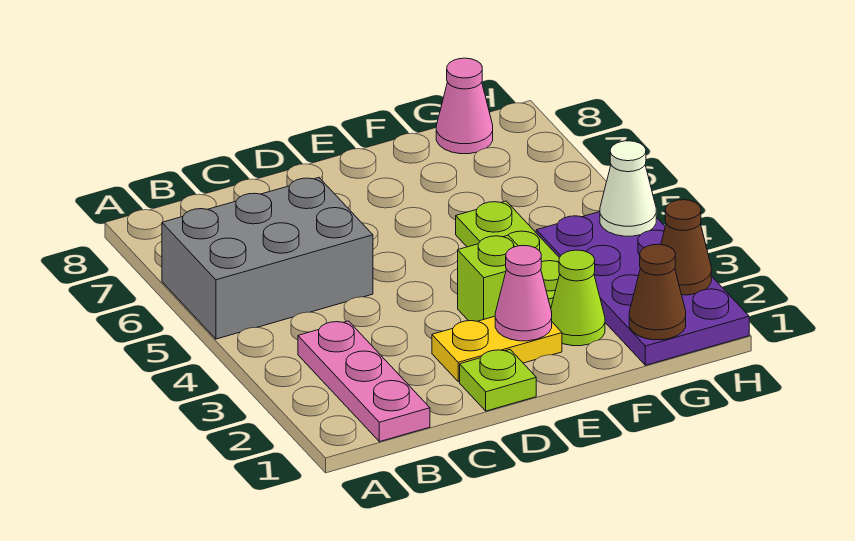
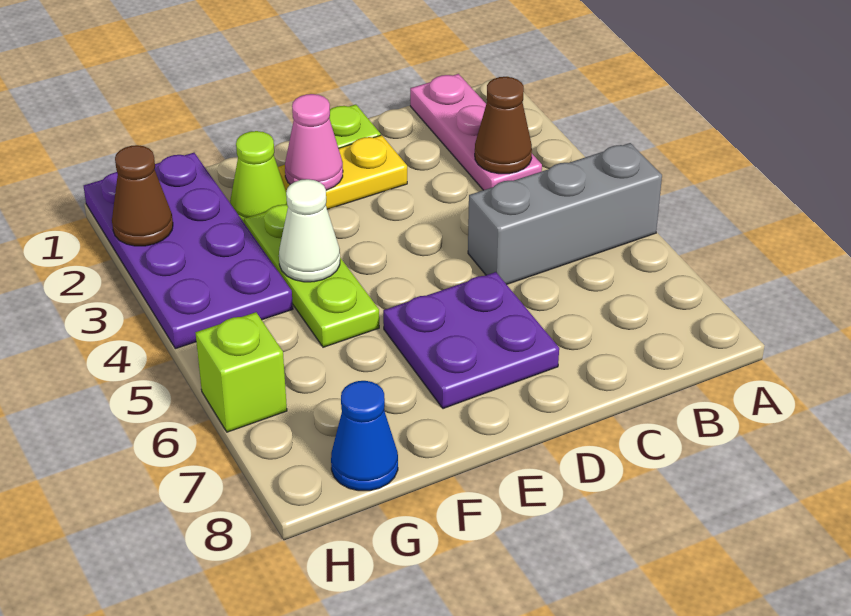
grey 2x3 brick [162,178,373,339] -> grey 1x3 brick [468,143,662,284]
none -> purple 2x2 plate [383,272,559,409]
lime 1x1 brick [458,235,518,321] -> lime 1x1 brick moved to [196,312,287,432]
brown 1x1 cone [629,244,686,340] -> brown 1x1 cone moved to [475,77,532,174]
pink 1x1 cone [436,58,493,154] -> blue 1x1 cone [331,381,398,491]
white 1x1 cone [600,141,656,236] -> white 1x1 cone moved to [279,179,340,282]

